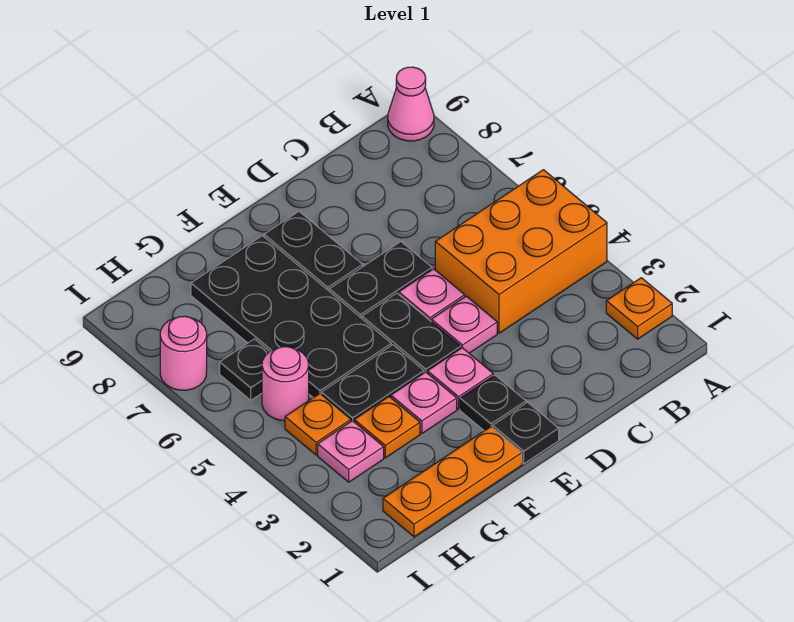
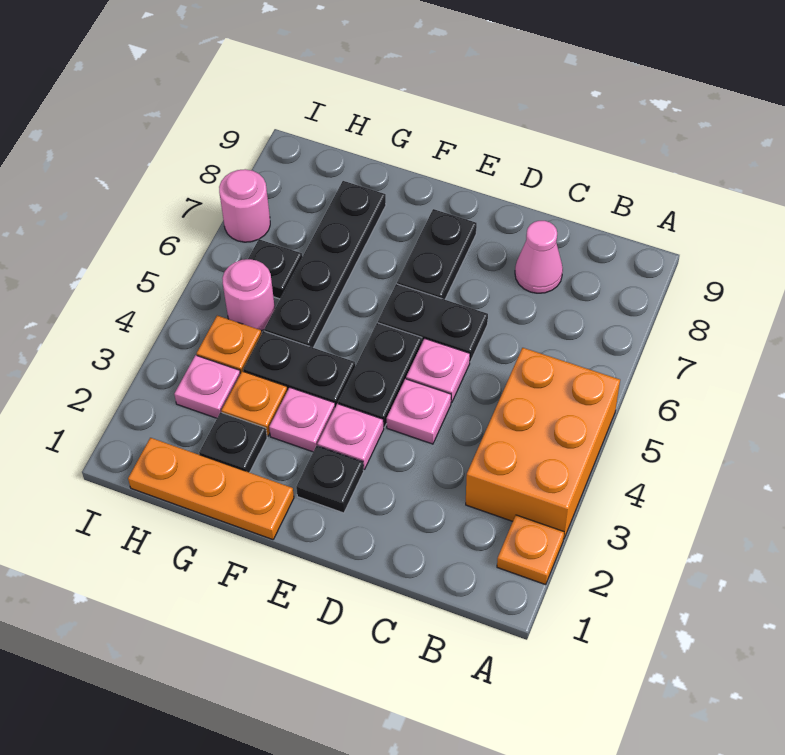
orange 2x3 brick [435,170,607,333] -> orange 2x3 brick turned to [466,348,620,538]
pink 1x1 cone [388,67,434,141] -> pink 1x1 cone moved to [515,221,563,293]
black 1x1 plate [493,402,559,464] -> black 1x1 plate moved to [199,412,267,473]
black 2x4 plate [191,236,391,398] -> black 1x4 plate [264,181,386,348]

